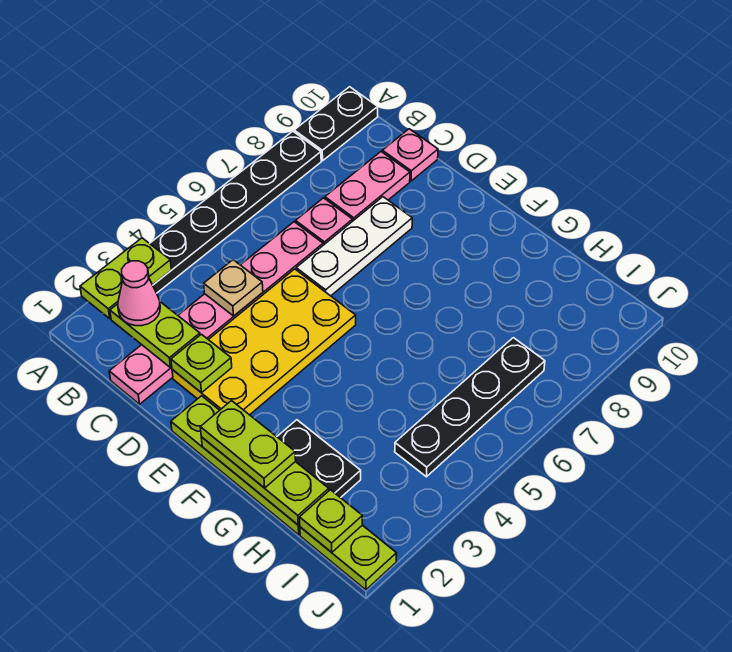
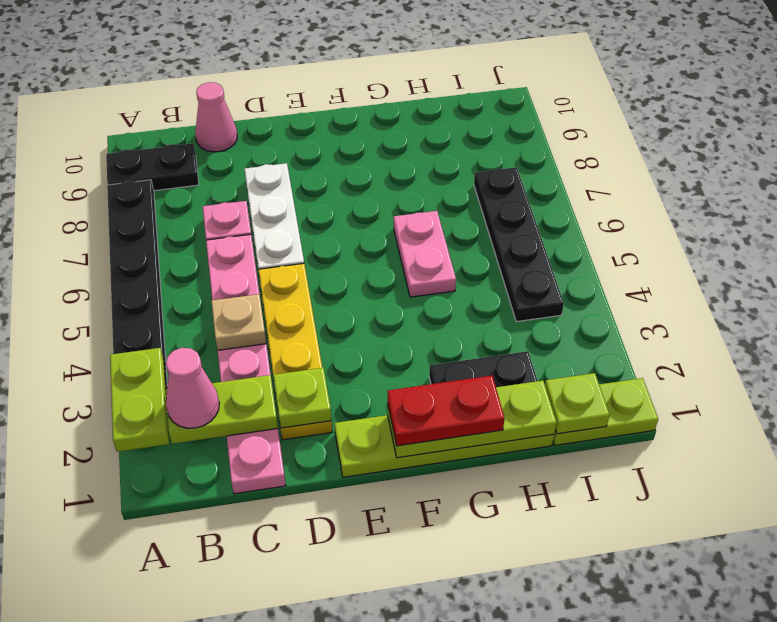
black 1x2 plate [294,87,378,161] -> black 1x2 plate turned to [106,144,199,191]
pink 1x2 plate [325,152,410,221] -> pink 1x2 plate moved to [394,211,456,297]
pink 1x1 plate [382,129,438,181] -> pink 1x1 cone [195,82,237,152]
yellow 2x4 plate [172,269,356,415] -> yellow 1x4 plate [258,264,332,440]
lime 1x2 plate [200,401,296,488] -> red 1x2 plate [388,376,505,446]

